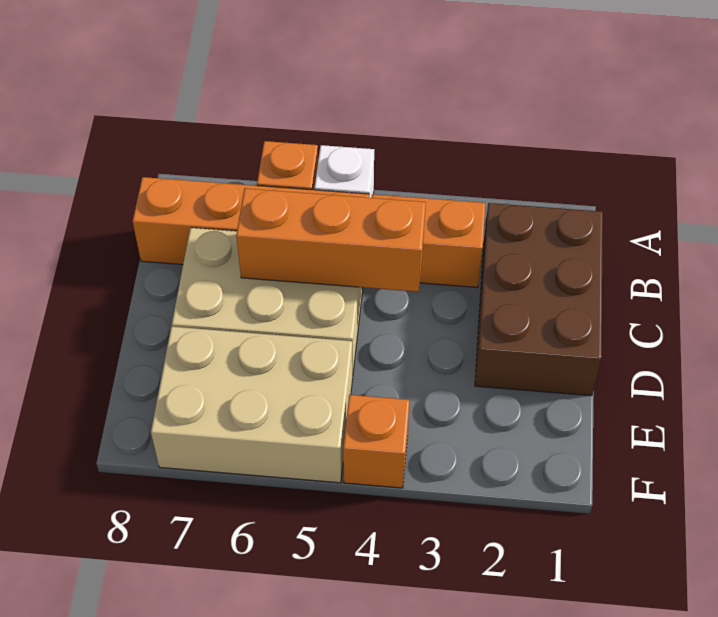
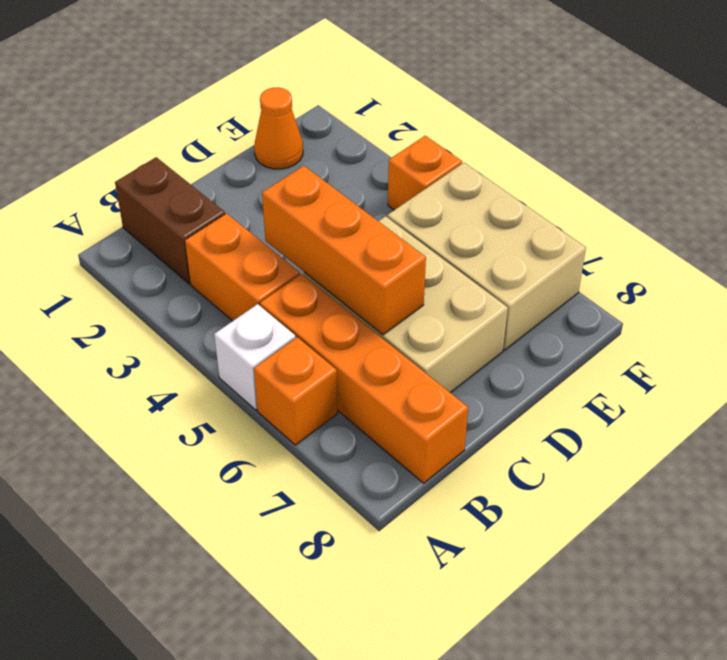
brown 2x3 brick [475,203,603,396] -> brown 1x2 brick [115,157,225,284]
none -> orange 1x1 cone [254,88,303,169]

